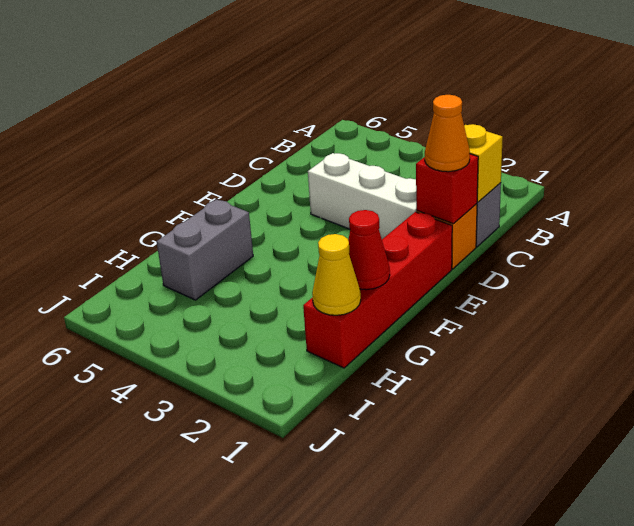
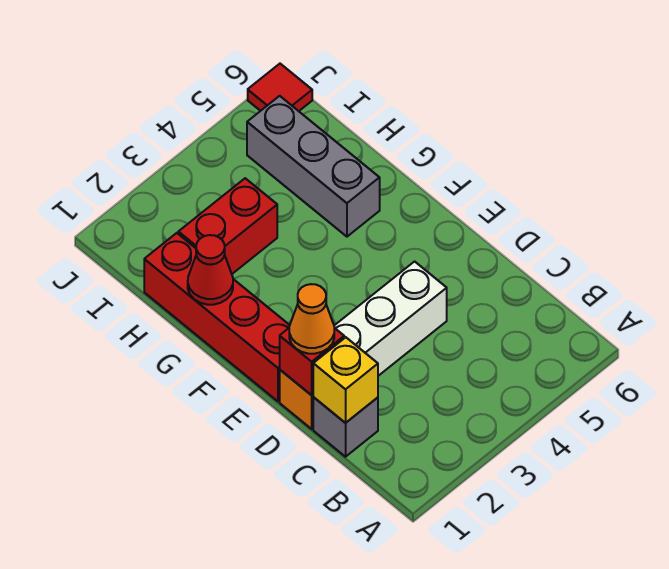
grey 1x2 brick [157,200,253,300] -> grey 1x3 brick [247,96,380,237]
yellow 1x1 cone [312,234,361,315] -> none
none -> red 1x2 brick [178,178,277,274]
none -> red 1x1 tile [248,64,312,111]

